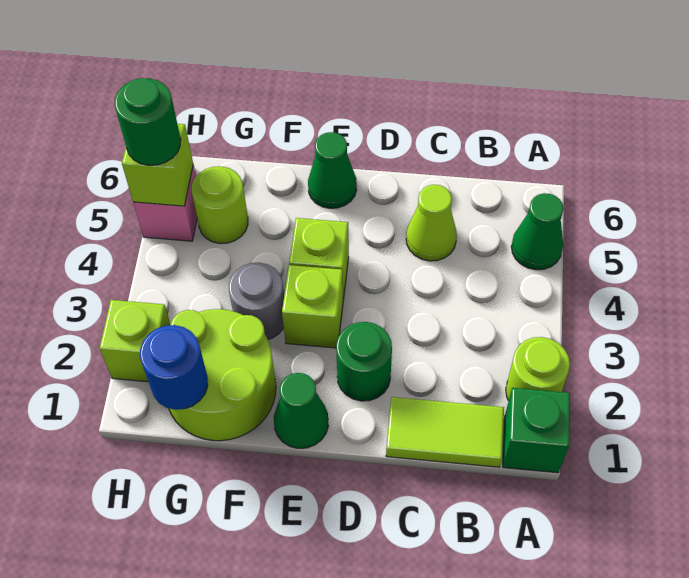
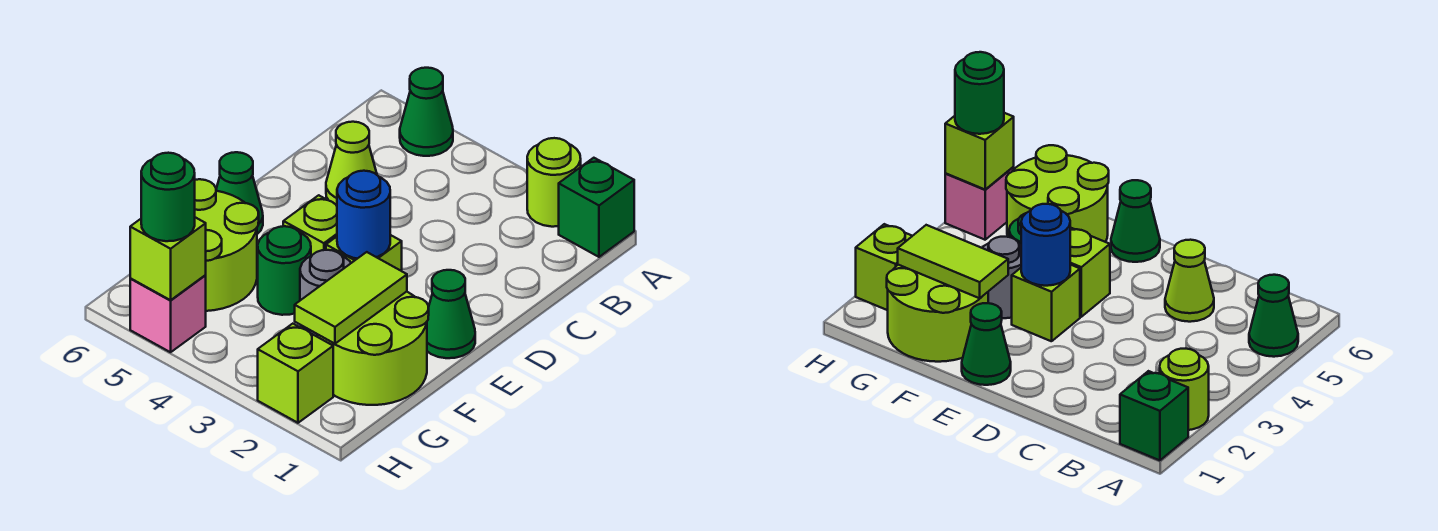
lime 1x2 tile [386,397,504,467] -> lime 1x2 tile moved to [295,252,407,344]
green 1x1 round brick [336,322,392,401] -> green 1x1 round brick moved to [258,226,311,315]
blue 1x1 round brick [140,325,208,410] -> blue 1x1 round brick moved to [337,171,390,259]
lime 1x1 round brick [192,166,248,244] -> lime 2x2 round brick [195,179,259,311]

